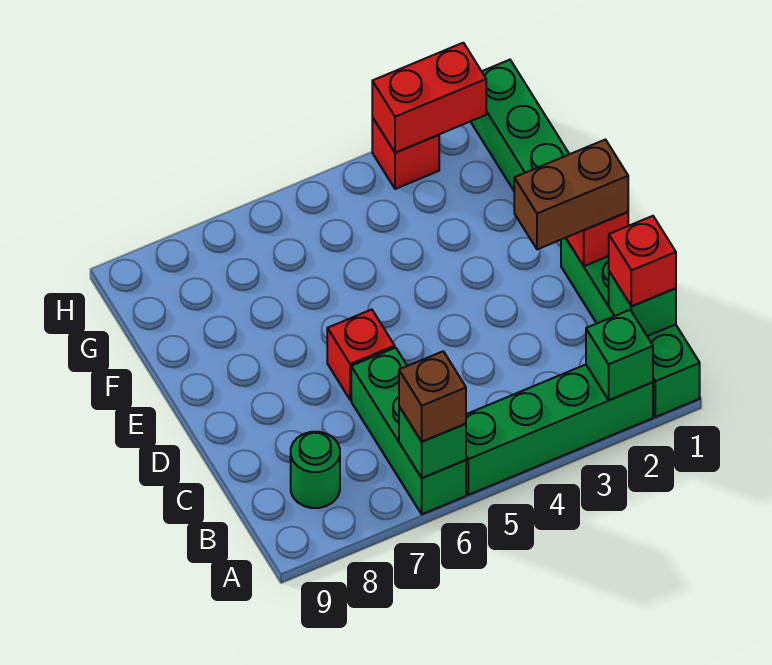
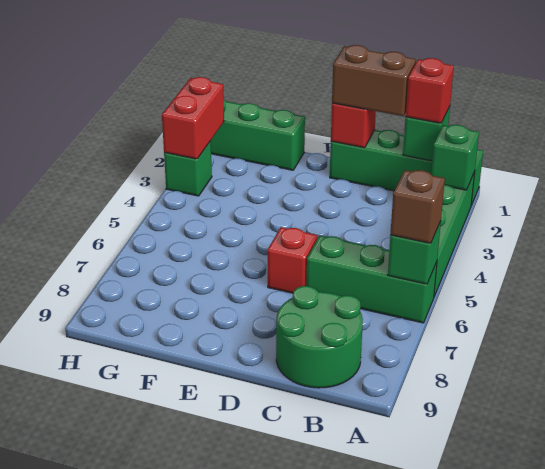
green 1x1 round brick [291,432,340,508] -> green 2x2 round brick [276,286,363,388]
brown 1x2 brick [514,140,628,249] -> brown 1x2 brick turned to [332,45,416,116]
red 1x1 brick [372,117,439,189] -> green 1x1 brick [164,141,212,196]

